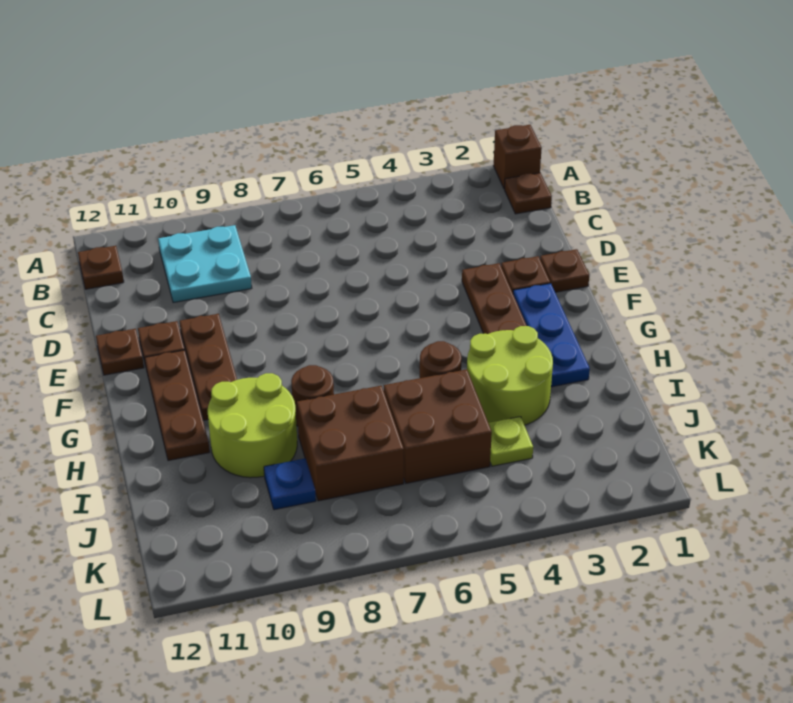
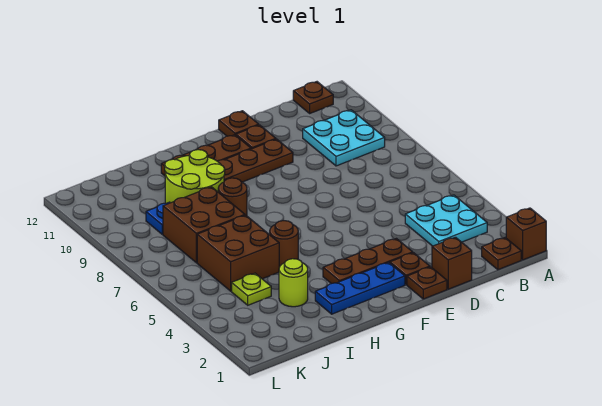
none -> cyan 2x2 plate [405,195,487,246]
none -> brown 1x1 brick [432,237,472,289]
lime 2x2 round brick [467,326,553,425] -> lime 1x1 round brick [279,259,308,307]

